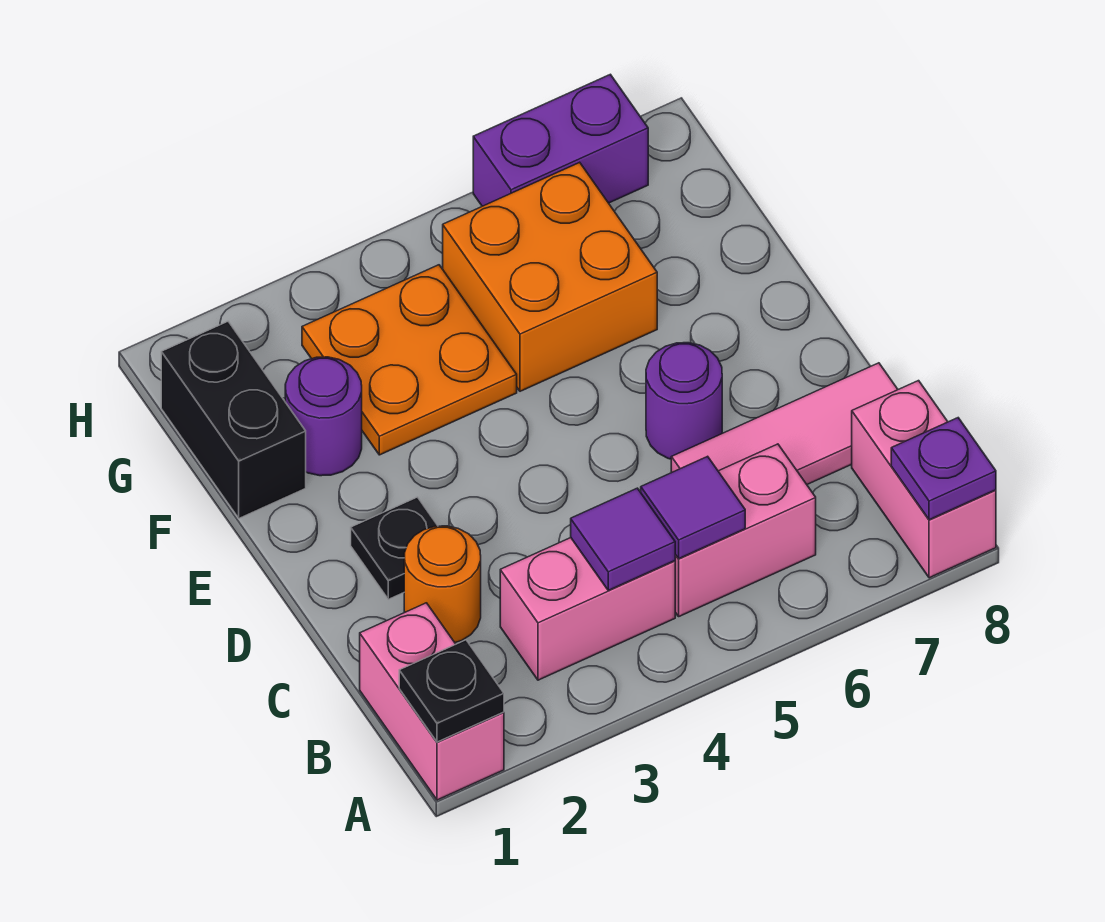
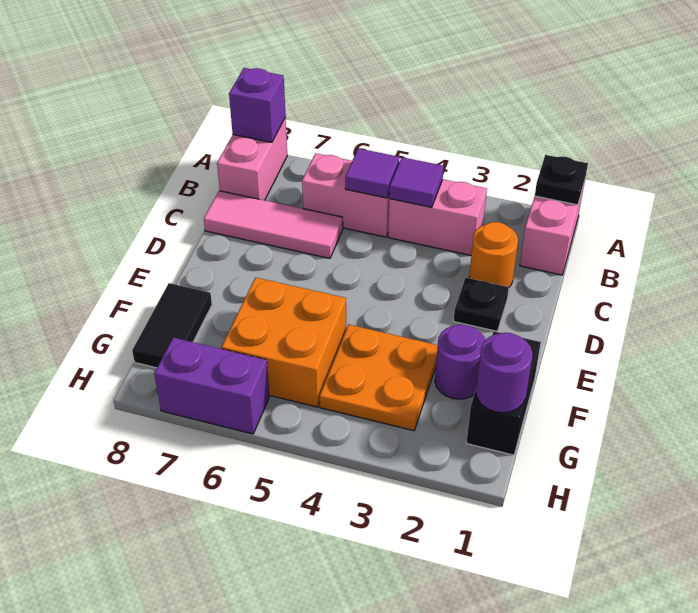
purple 1x1 plate [891,418,996,520] -> purple 1x1 brick [229,68,286,142]
purple 1x1 round brick [646,343,722,459] -> purple 1x1 round brick moved to [476,333,533,413]
none -> black 1x2 tile [132,283,212,368]

